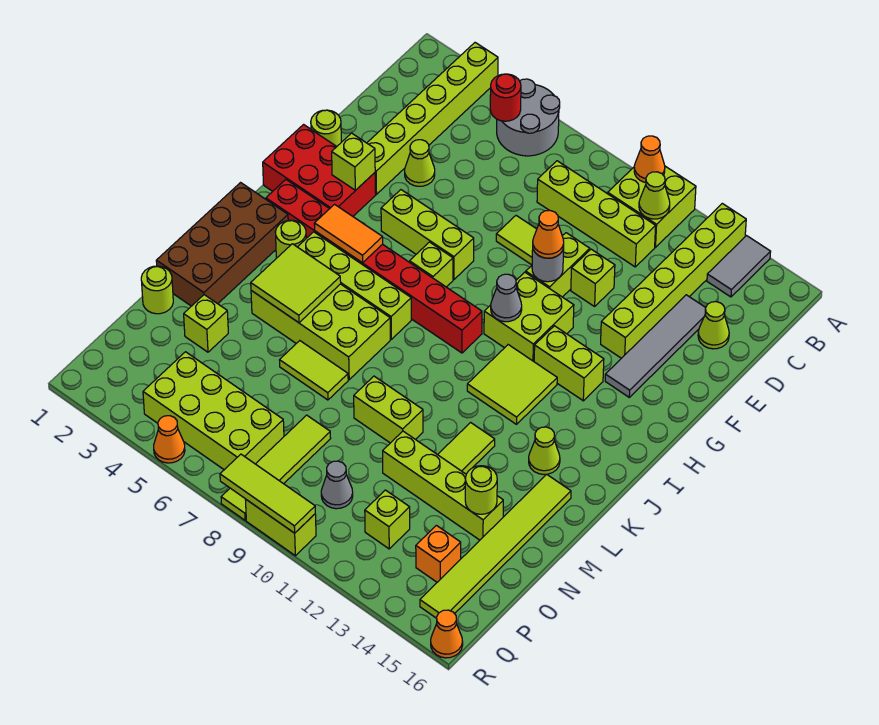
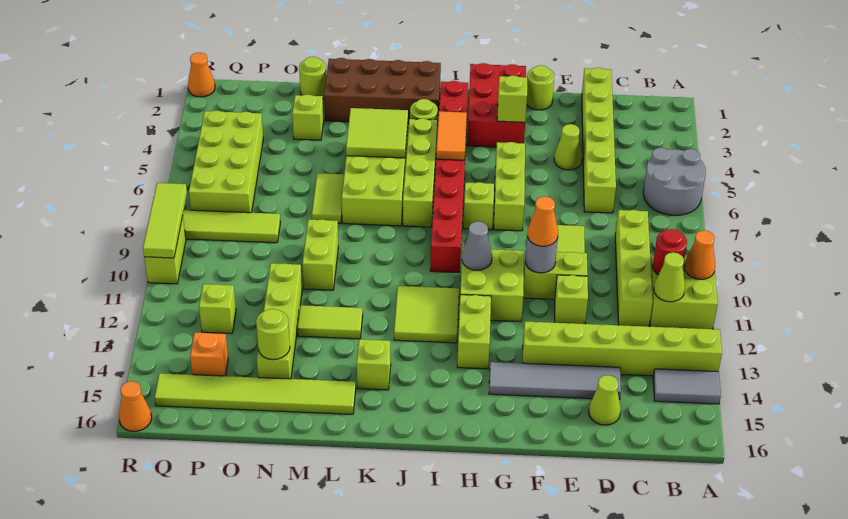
lime 1x6 brick [367,43,498,194] -> lime 1x6 brick turned to [582,68,616,213]
red 1x1 round brick [490,74,521,121] -> red 1x1 round brick moved to [652,229,687,275]
lime 1x1 cone [529,427,560,474] -> lime 1x1 brick [357,339,391,390]
grey 1x1 cone [321,461,353,509] -> none
orange 1x1 cone [154,416,185,463] -> orange 1x1 cone moved to [188,52,215,97]

